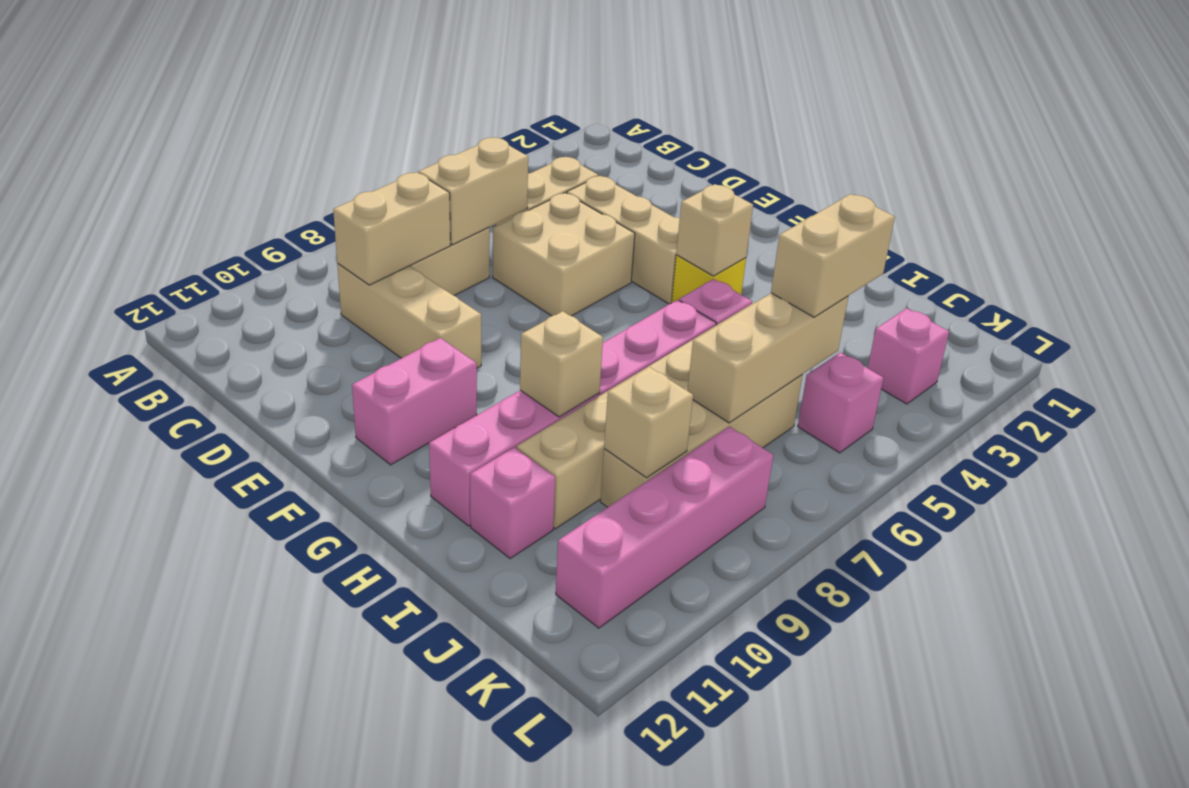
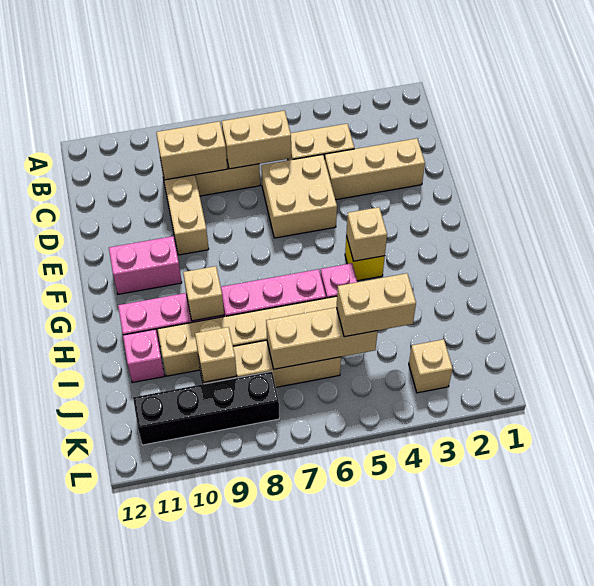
tan 1x3 brick [567,176,680,304] -> tan 1x3 brick turned to [325,138,425,200]
pink 1x1 brick [868,308,949,404] -> tan 1x1 brick [409,339,453,393]
pink 1x1 brick [798,353,883,453] -> none
pink 1x4 brick [556,426,773,628] -> black 1x4 brick [133,371,279,445]

